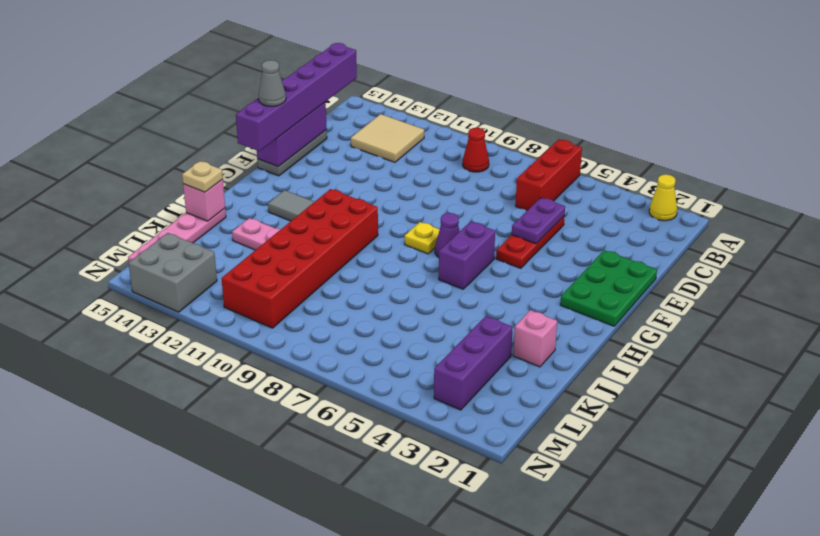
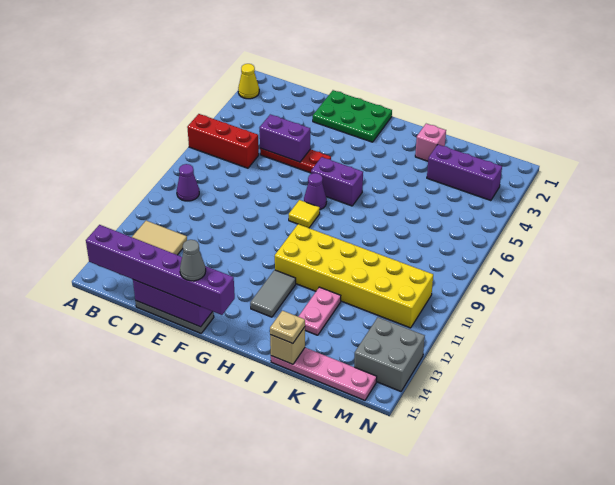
red 1x1 cone [463,128,489,172] -> purple 1x1 cone [177,164,199,201]
purple 1x2 plate [512,198,565,244] -> purple 1x2 brick [259,114,310,162]
yellow 1x1 plate [405,222,440,254] -> yellow 1x1 tile [289,200,320,228]
red 2x6 brick [221,189,378,328] -> yellow 2x6 brick [275,224,433,328]
pink 1x1 brick [183,179,225,221] -> tan 1x1 brick [270,327,305,364]

